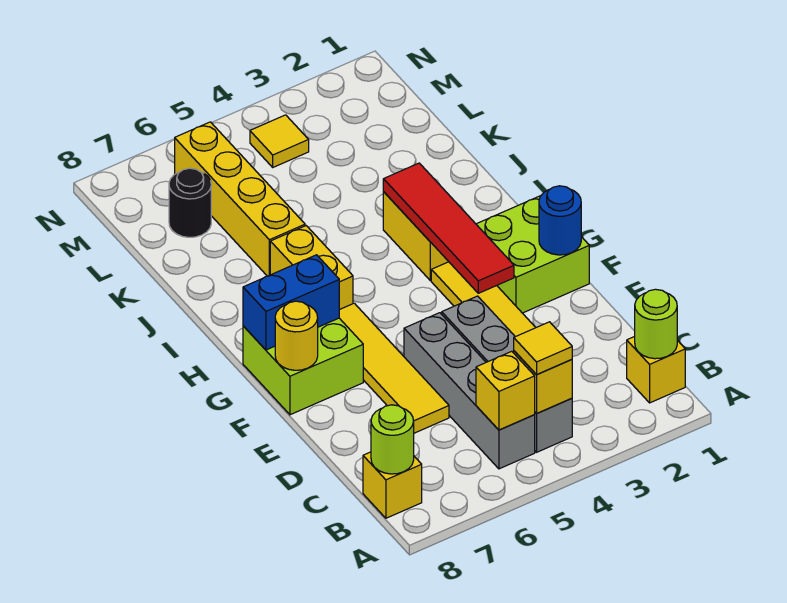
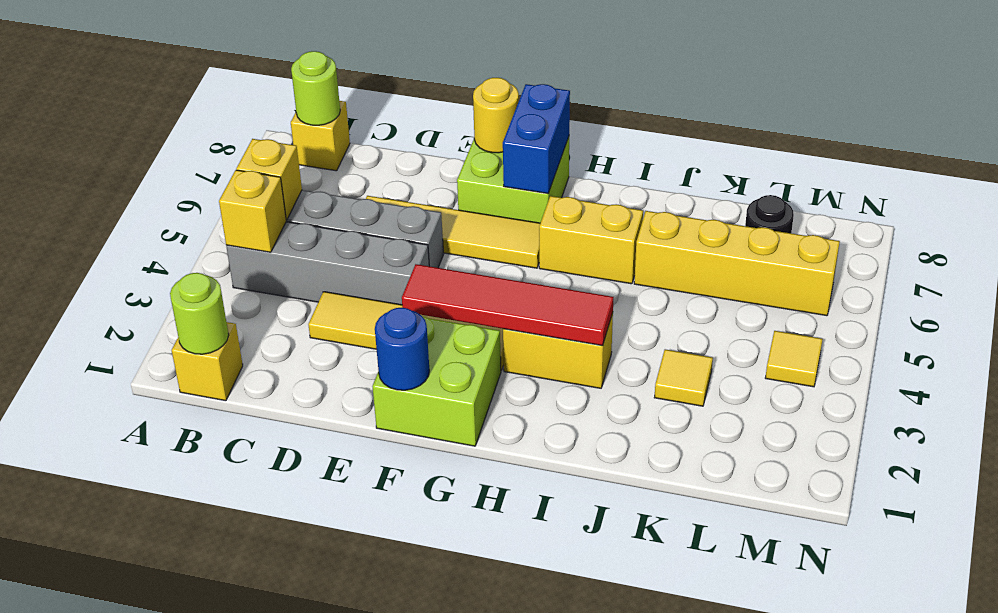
yellow 1x1 tile [514,322,572,375] -> yellow 1x1 tile moved to [654,349,713,406]

